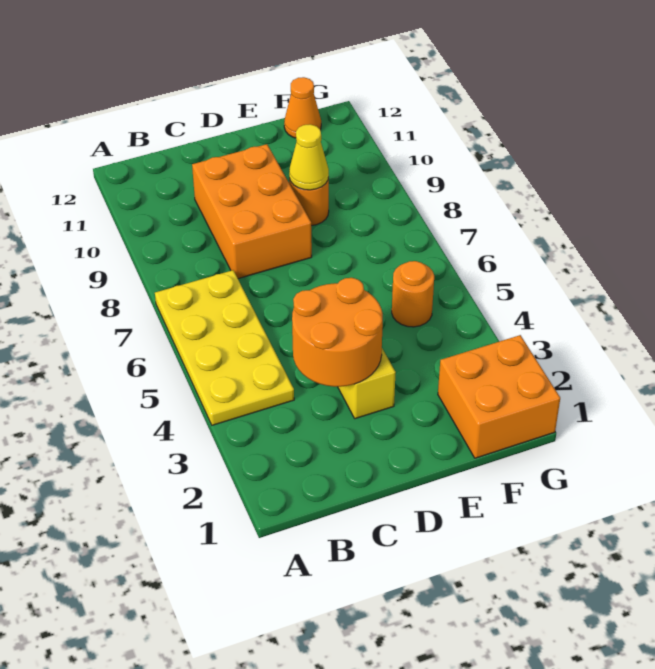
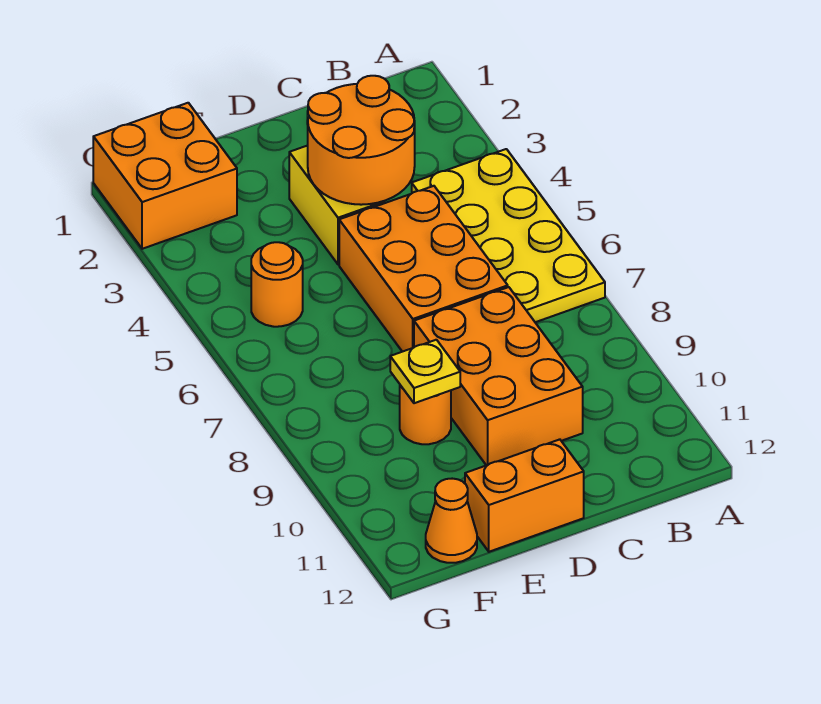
none -> orange 2x3 brick [339,186,508,352]
none -> orange 1x2 brick [465,439,584,552]
yellow 1x1 cone [289,124,329,190] -> yellow 1x1 plate [390,340,460,403]

